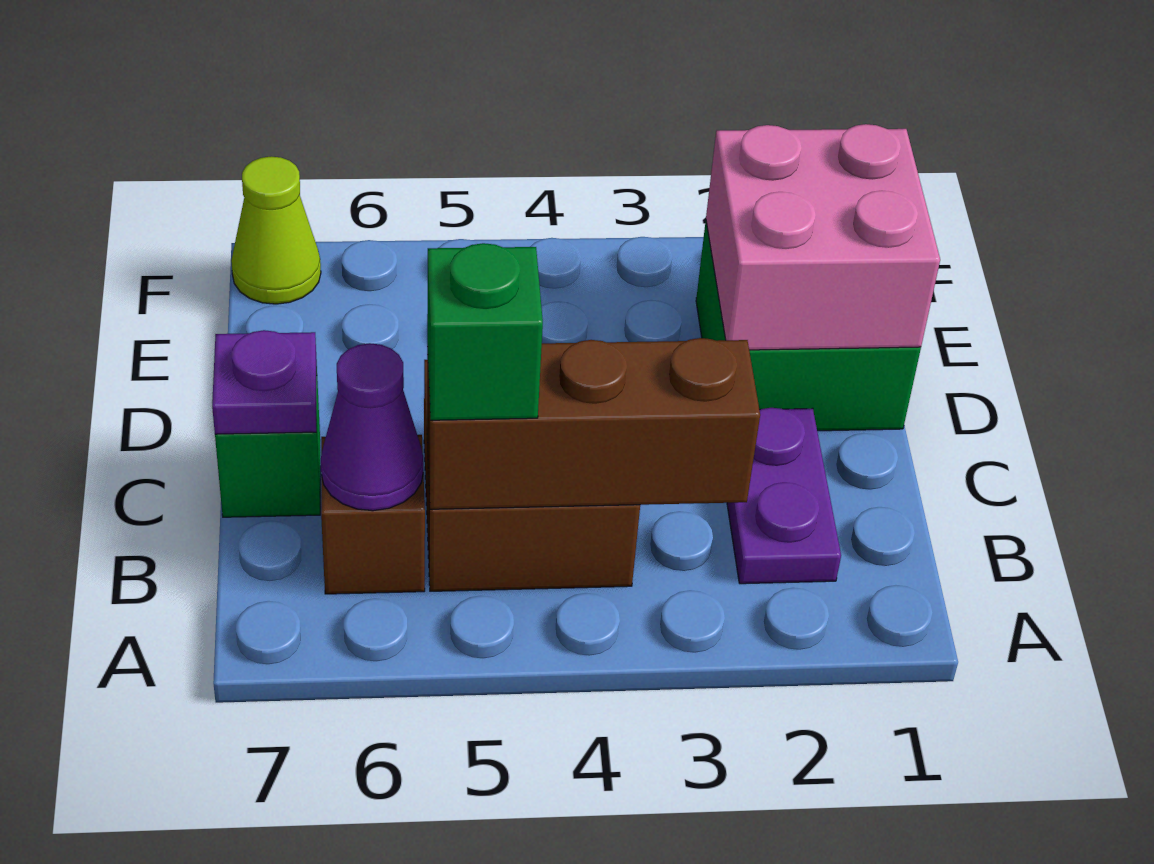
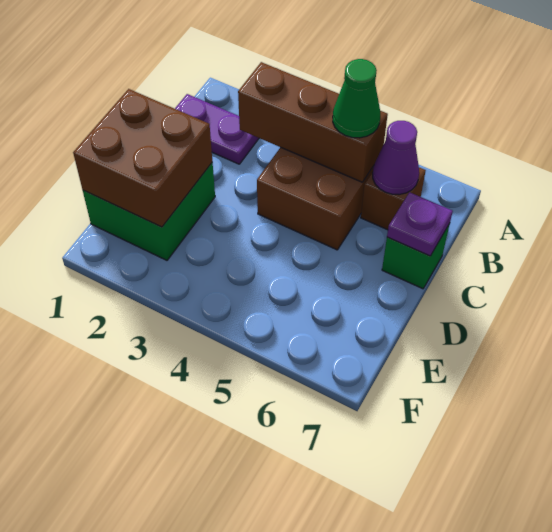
purple 1x2 plate [727,408,841,584] -> purple 1x2 plate turned to [175,94,259,164]
green 1x1 brick [427,243,543,420] -> green 1x1 cone [333,59,380,138]
pink 2x2 brick [706,124,940,350] -> brown 2x2 brick [73,89,212,227]
lime 1x1 cone [231,156,321,304] -> none

